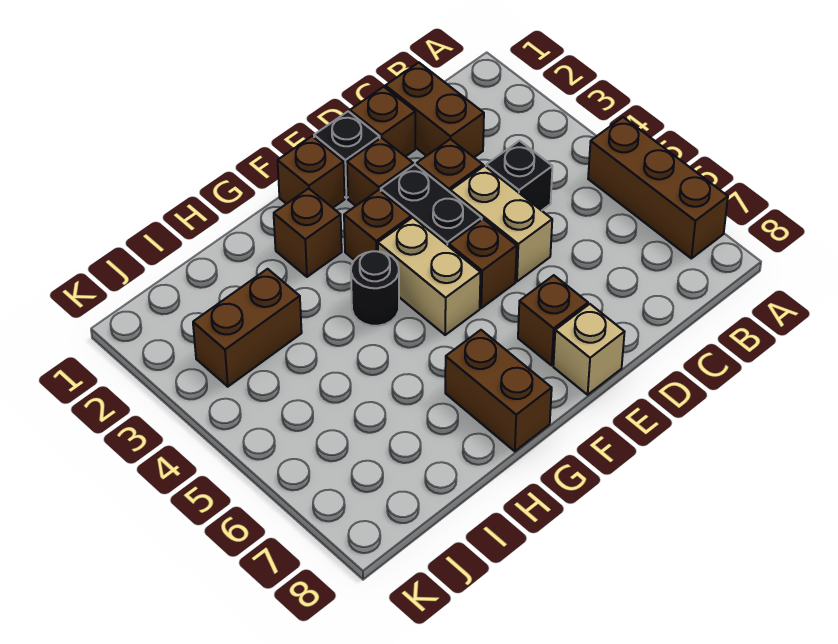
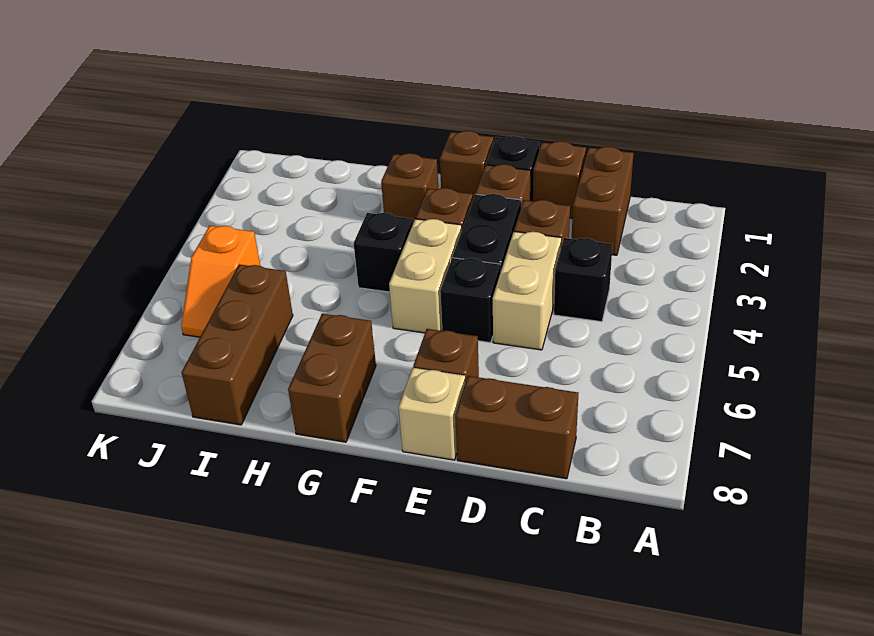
brown 1x3 brick [588,117,728,258] -> brown 1x3 brick moved to [182,264,293,425]
brown 1x1 brick [449,219,517,308] -> black 1x1 brick [440,258,501,343]
black 1x1 round brick [351,251,399,326] -> black 1x1 brick [354,213,413,292]
brown 1x2 brick [193,269,302,387] -> brown 1x2 brick moved to [455,376,578,479]
none -> orange 1x2 slope [181,226,260,337]

